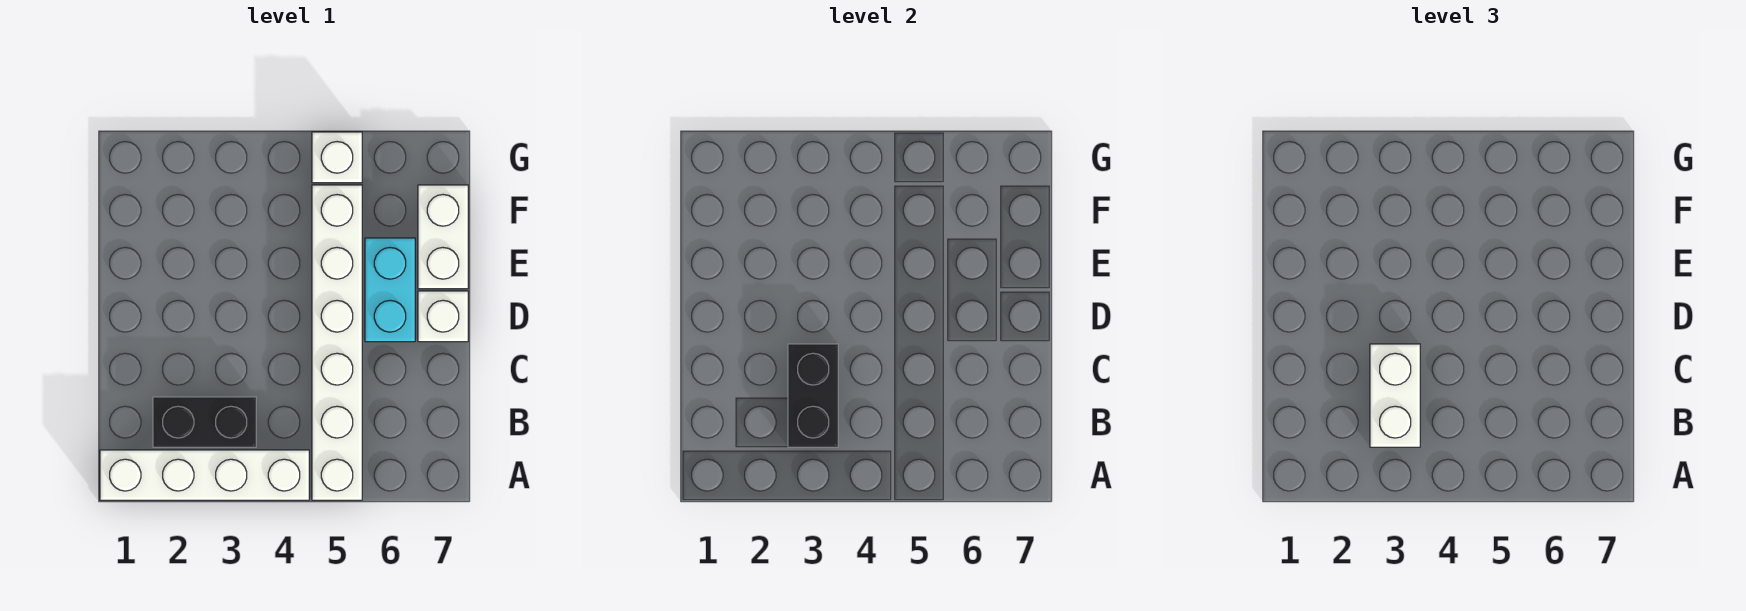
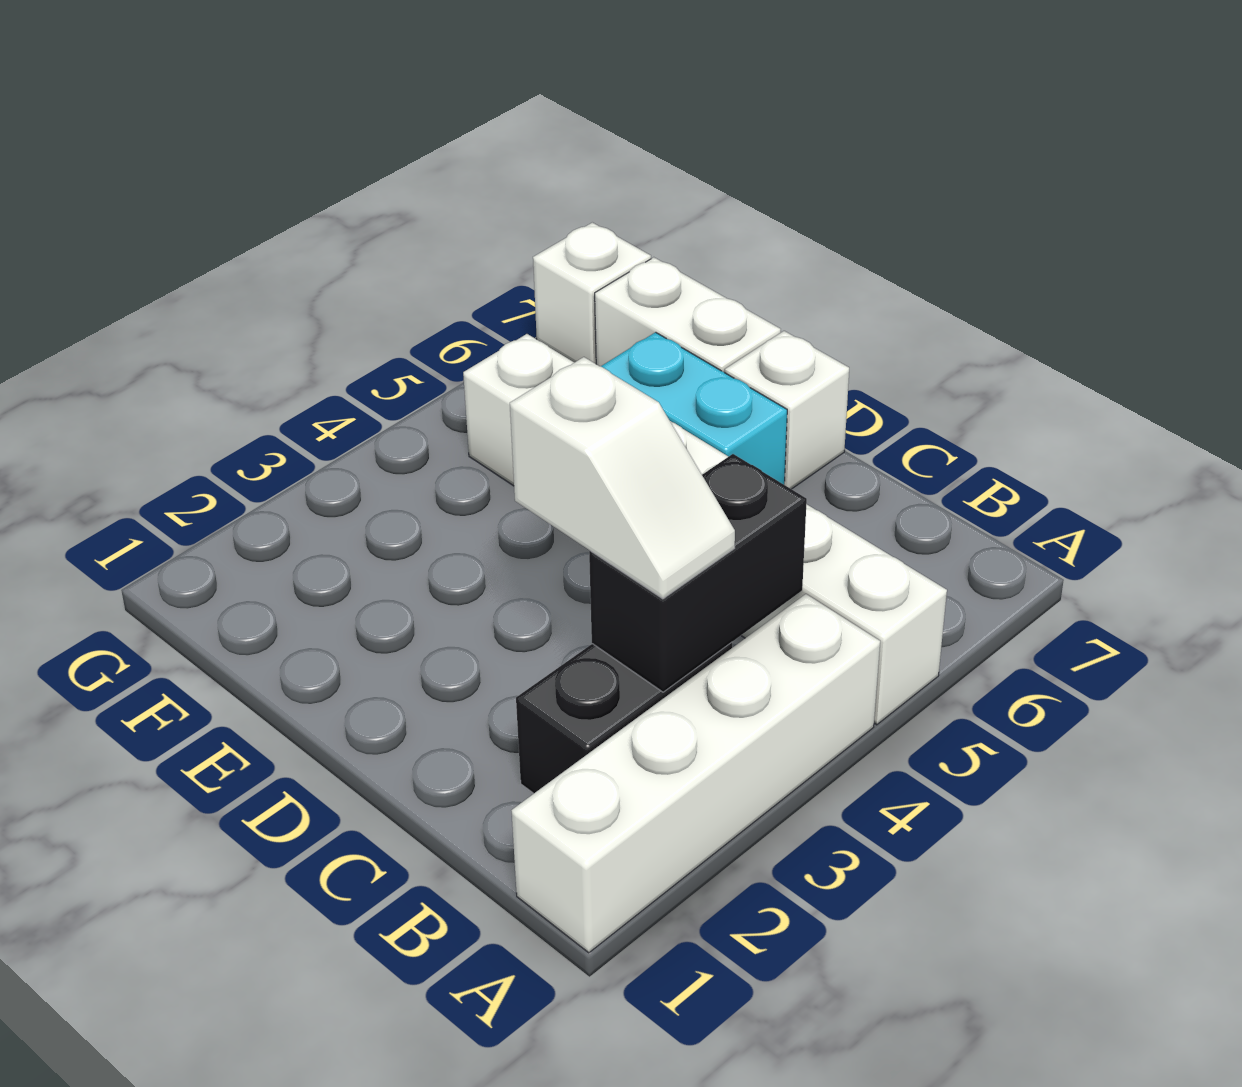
black 1x2 brick [788,344,838,447] -> black 1x2 brick turned to [589,454,807,692]
white 1x2 brick [1370,344,1420,447] -> white 1x2 slope [510,357,735,599]
white 1x1 brick [312,132,362,183] -> white 1x1 brick moved to [533,222,651,364]

